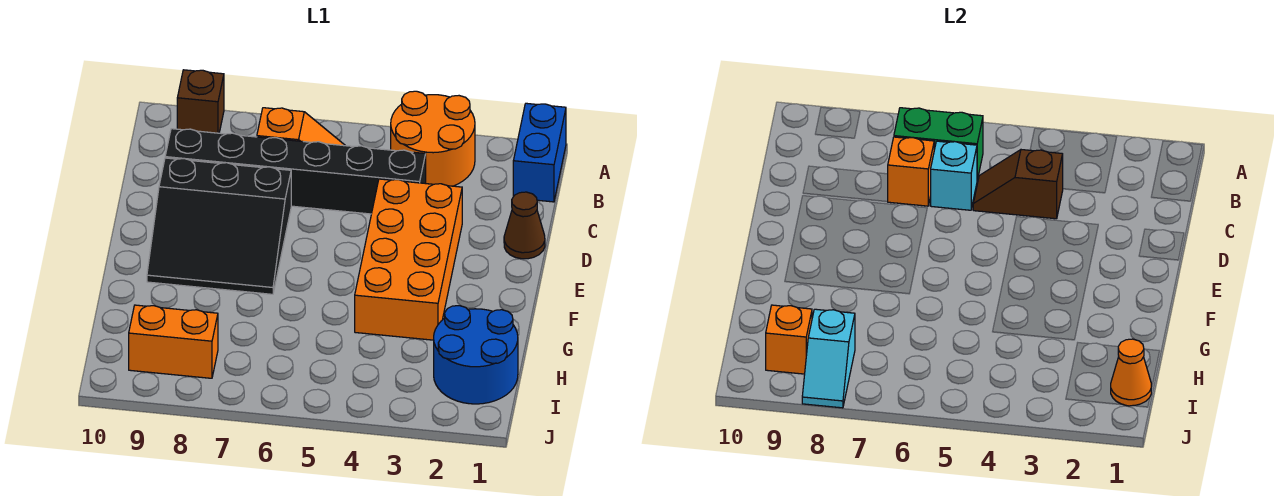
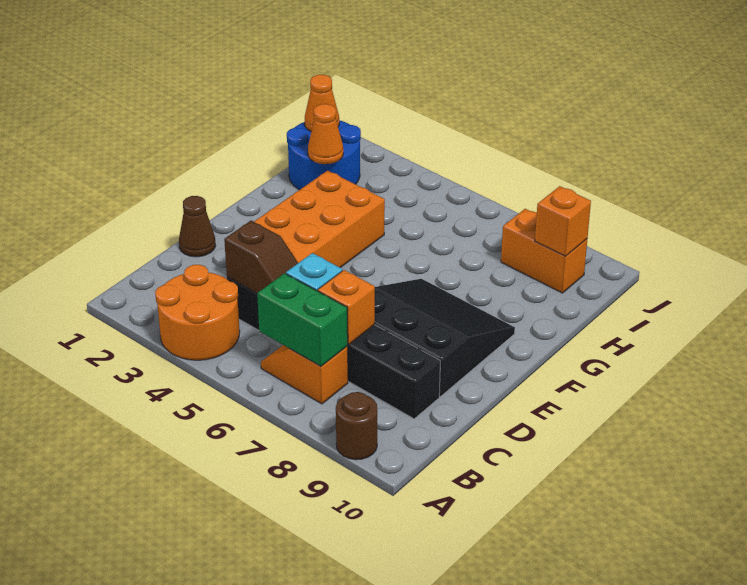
blue 1x2 brick [513,103,566,202] -> none
brown 1x1 brick [177,70,224,133] -> brown 1x1 round brick [336,392,377,460]
none -> orange 1x1 cone [308,104,343,164]
cyan 1x2 slope [802,309,855,408] -> none

